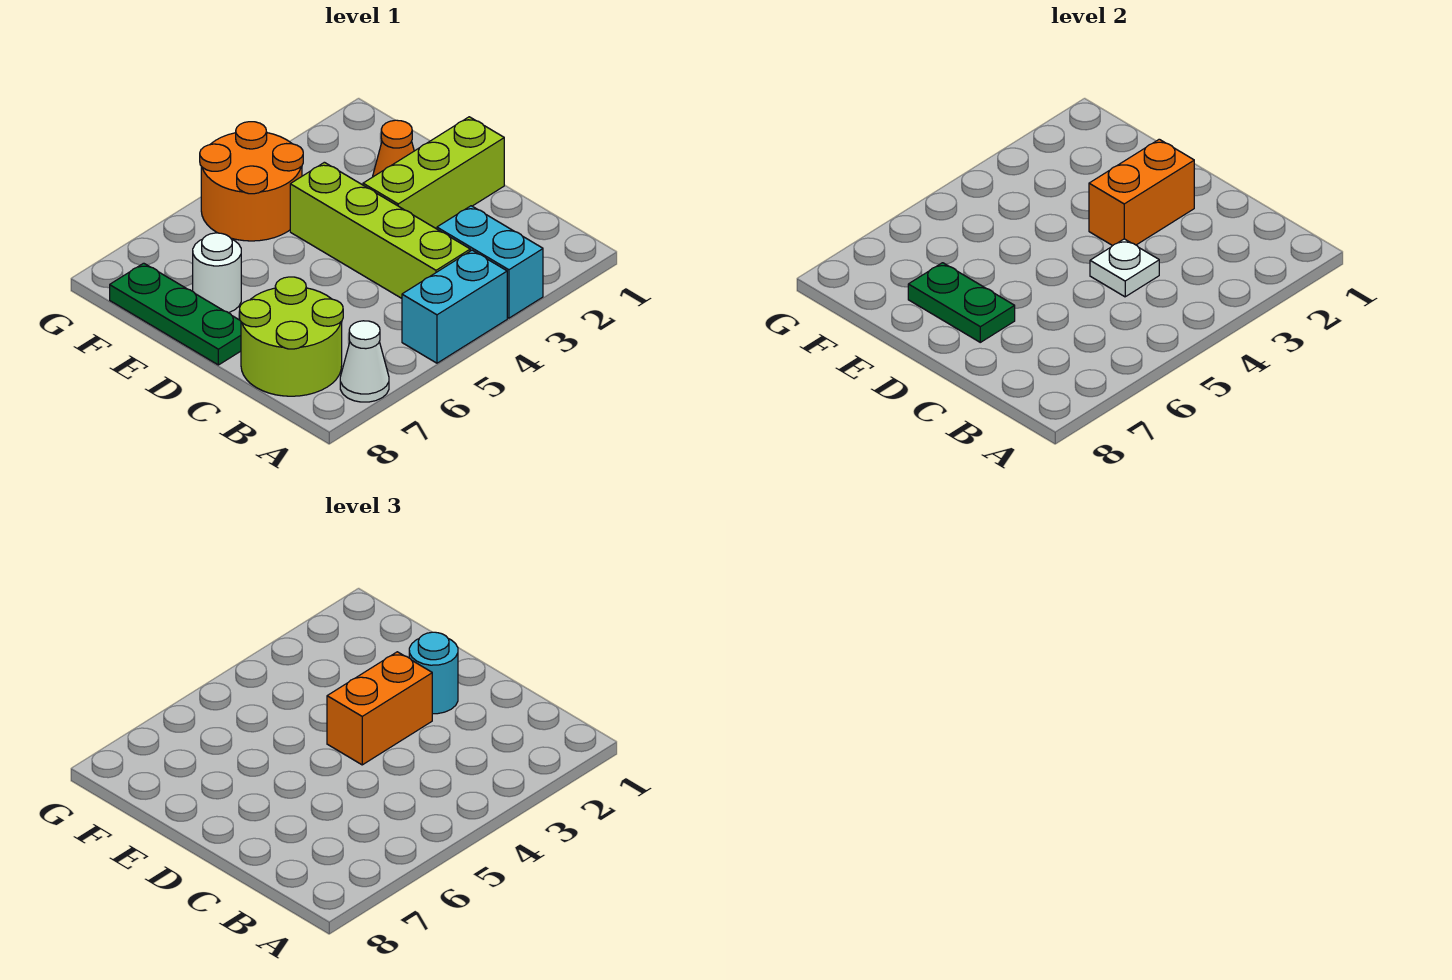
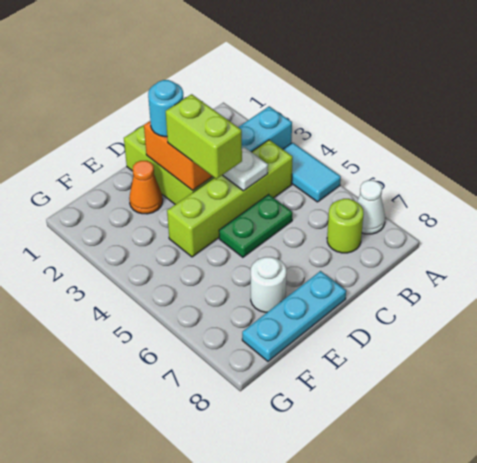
cyan 1x2 brick [402,250,507,363] -> cyan 1x2 tile [283,143,341,202]
lime 2x2 round brick [240,277,343,396] -> lime 1x1 round brick [327,199,364,253]
orange 1x2 brick [327,652,432,765] -> lime 1x2 brick [166,94,242,179]
green 1x2 plate [908,263,1015,342] -> green 1x2 plate moved to [219,195,292,257]
green 1x3 plate [110,263,241,365] -> cyan 1x3 plate [242,271,346,361]
orange 2x2 round brick [200,122,303,241] -> none

